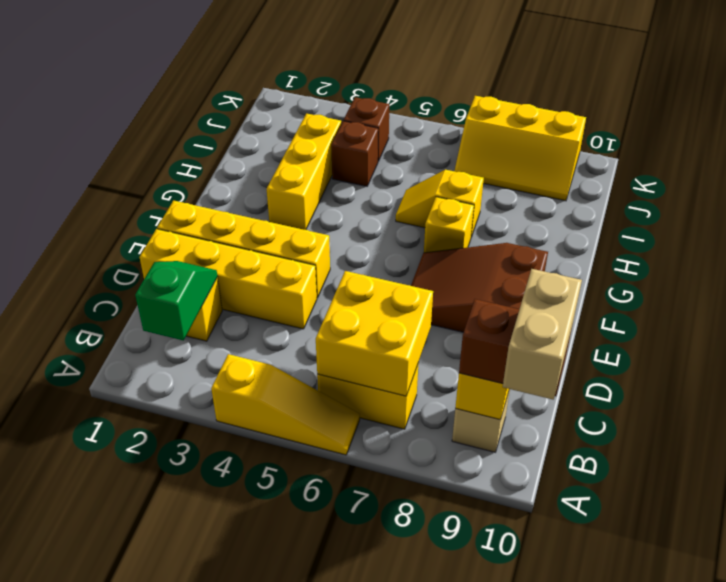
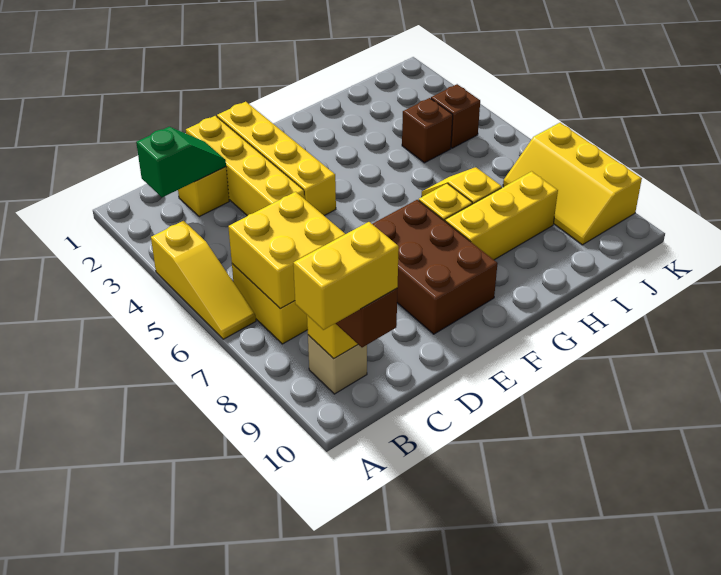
tan 1x2 brick [503,269,582,400] -> yellow 1x2 brick [293,222,399,330]
brown 2x3 slope [411,243,548,332] -> brown 2x3 brick [373,200,498,334]
yellow 1x3 brick [267,114,341,230] -> yellow 1x3 brick moved to [445,171,558,260]

